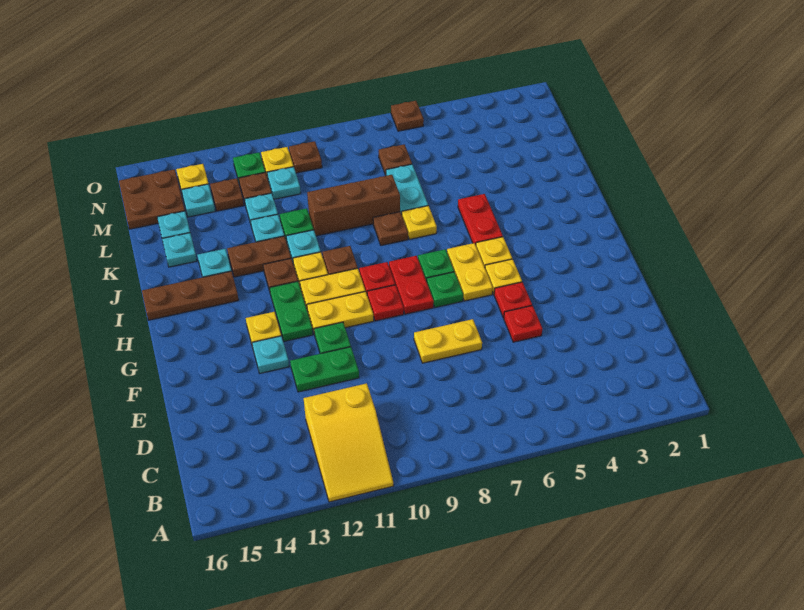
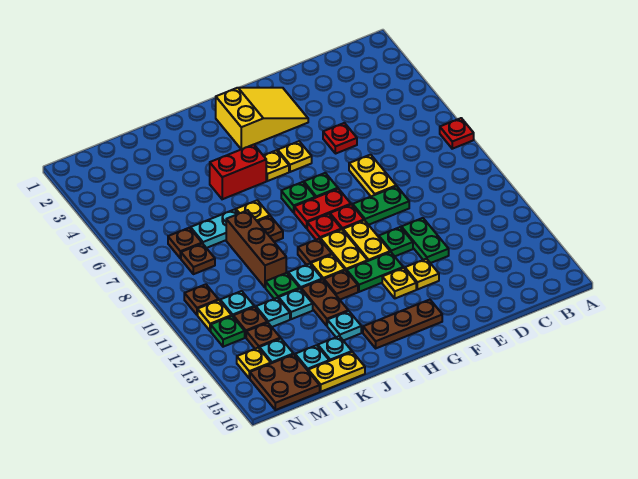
yellow 2x3 slope [304,383,394,502] -> yellow 2x3 slope moved to [216,88,308,149]
none -> green 1x2 plate [353,186,409,225]
red 1x1 plate [494,282,532,318] -> red 1x1 plate moved to [440,118,474,149]
cyan 1x1 plate [252,336,289,373] -> yellow 1x1 plate [405,259,439,289]
yellow 1x2 plate [447,243,493,301] -> yellow 1x2 plate moved to [308,352,365,392]
red 1x2 plate [458,194,503,245] -> red 1x2 brick [210,145,266,199]
brown 1x3 plate [142,271,238,320] -> brown 1x3 plate turned to [363,300,442,348]
brown 1x1 plate [391,101,424,131] -> brown 1x1 plate moved to [181,244,215,274]

